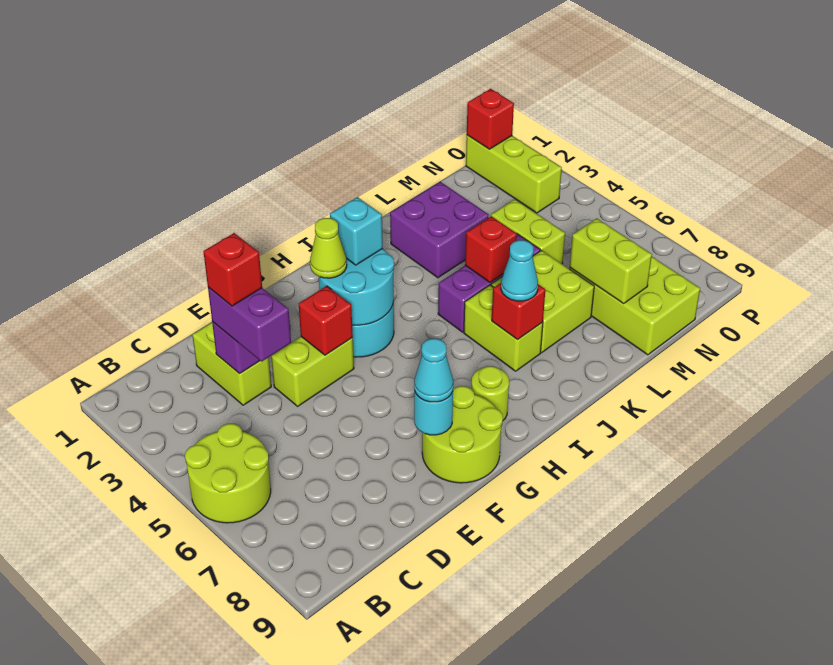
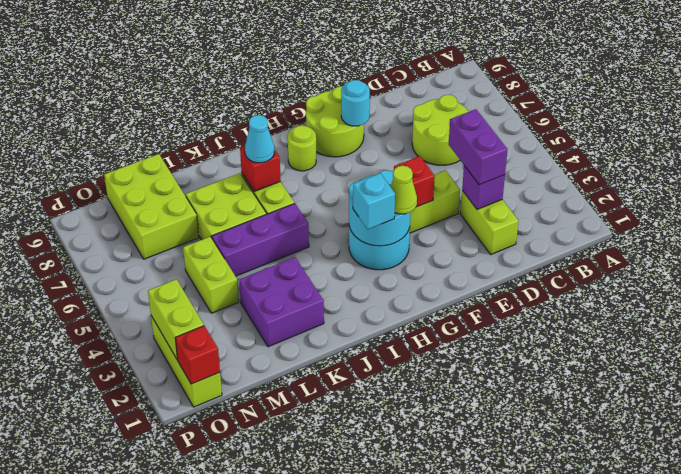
lime 2x2 round brick [185,424,271,523] -> lime 2x2 round brick moved to [412,95,469,165]
red 1x1 brick [203,233,262,306] -> none
cyan 1x1 cone [414,339,453,402] -> none
red 1x1 brick [465,216,517,283] -> none
lime 1x2 brick [570,218,652,304] -> lime 1x2 brick moved to [148,279,204,360]

